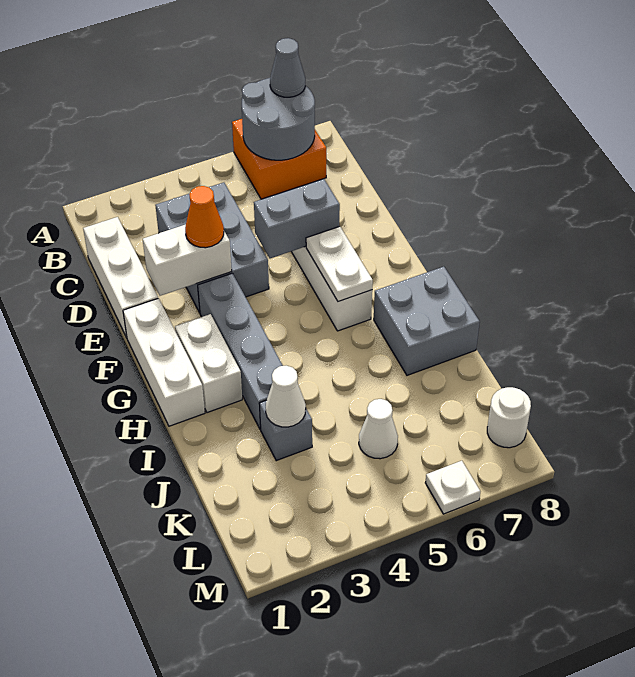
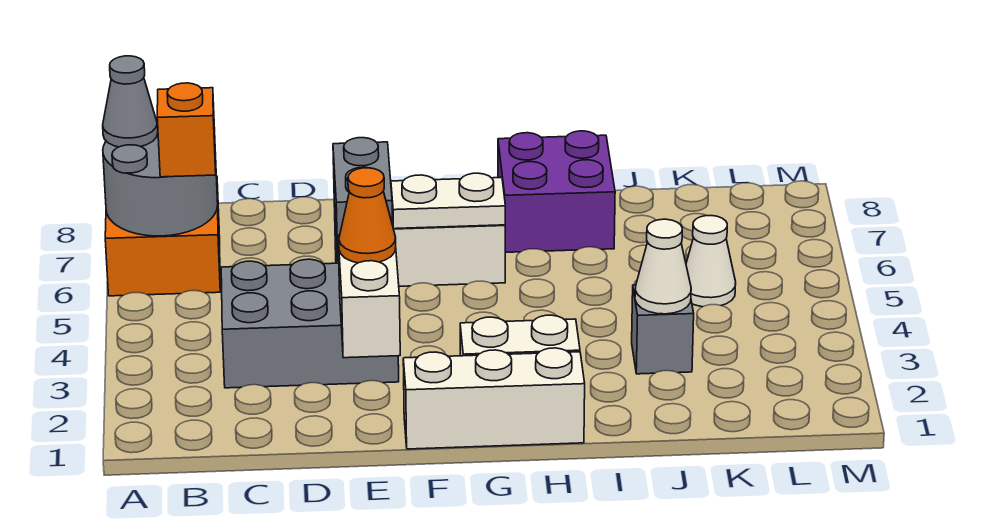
none -> orange 1x1 brick [157,83,216,177]
white 1x3 brick [83,217,158,338] -> none
grey 1x4 brick [198,273,283,429] -> none
grey 2x2 brick [374,267,480,375] -> purple 2x2 brick [498,131,615,252]
white 1x1 round brick [487,387,531,448] -> none
white 1x1 plate [425,461,480,514] -> none

